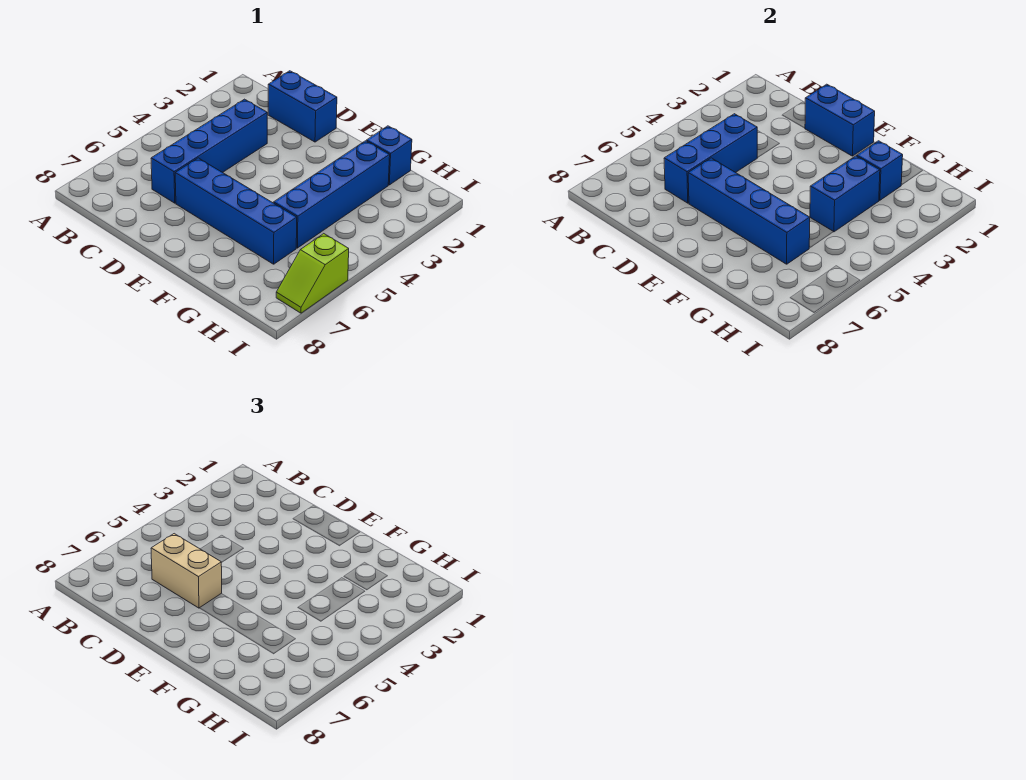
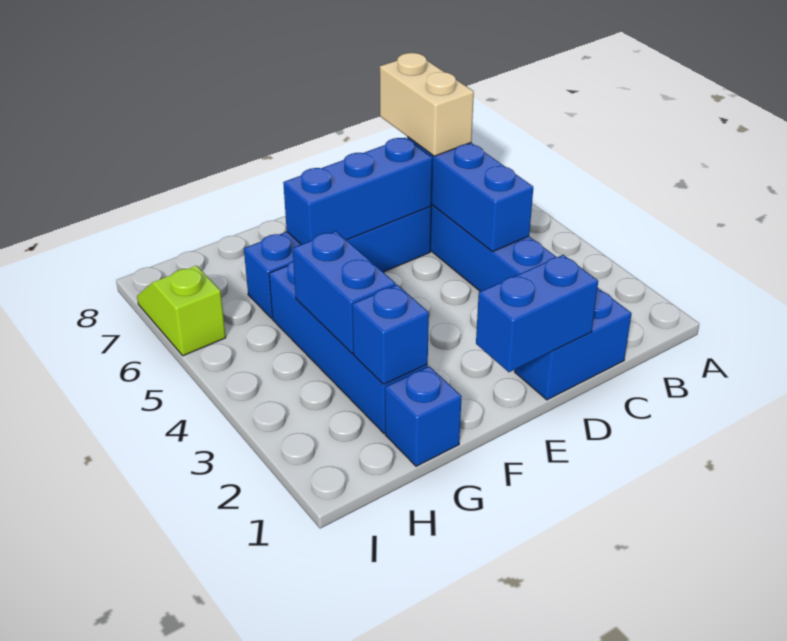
tan 1x2 brick [151,534,222,608] -> tan 1x2 brick turned to [380,53,474,156]
blue 1x4 brick [688,158,810,264] -> blue 1x3 brick [283,138,432,244]

